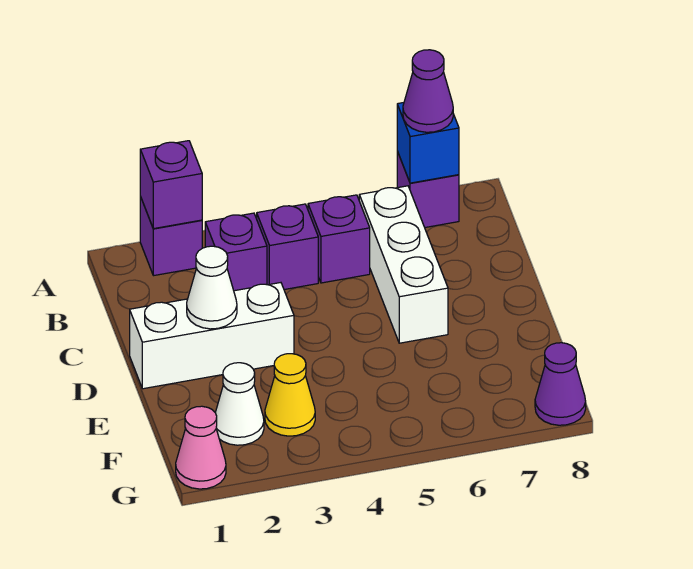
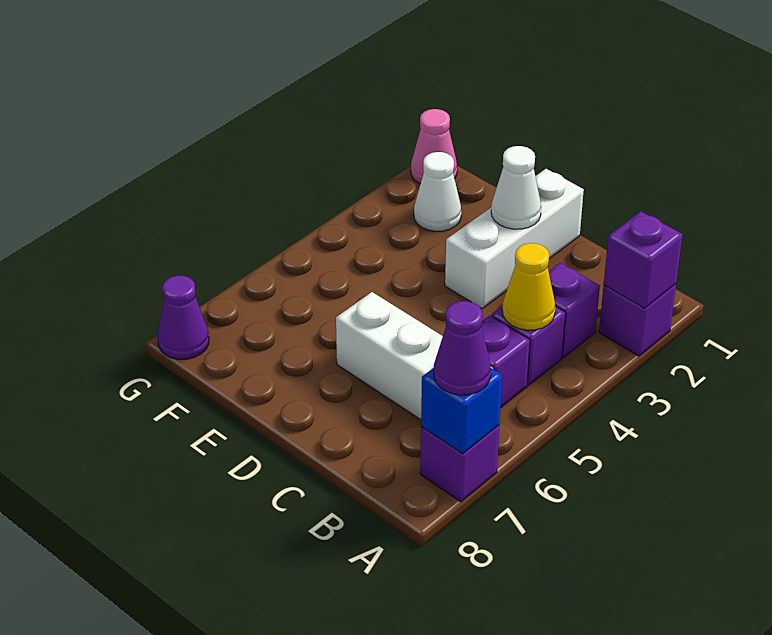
yellow 1x1 cone [265,354,315,436] -> yellow 1x1 cone moved to [502,243,555,330]

